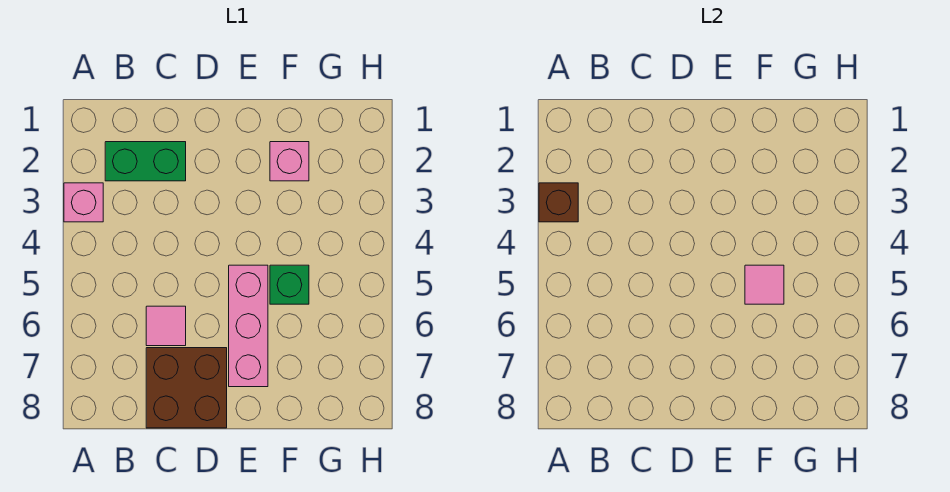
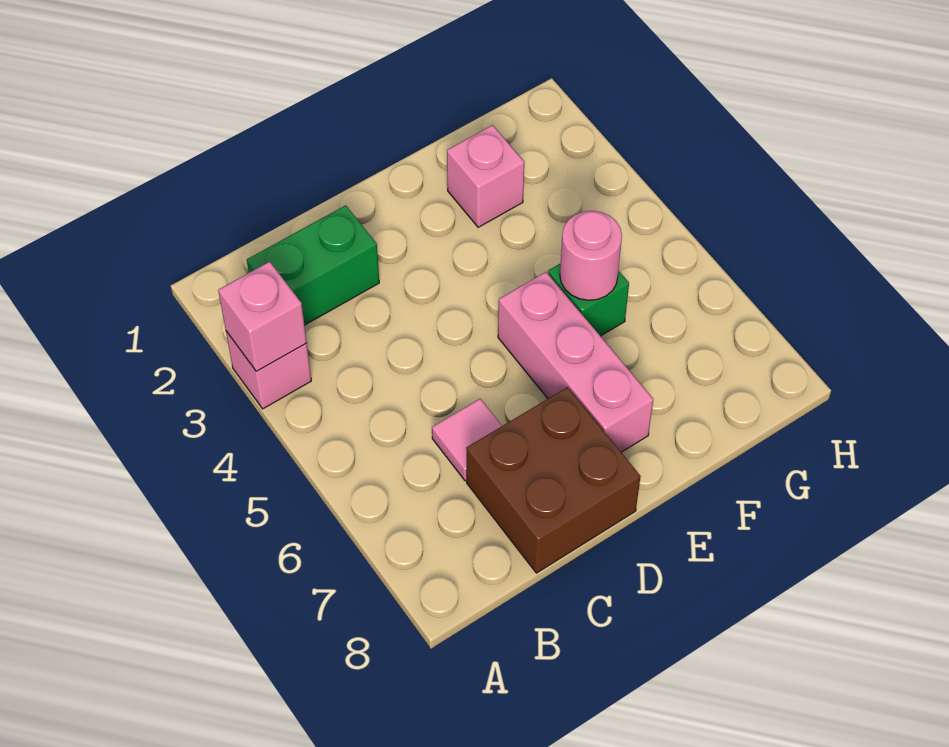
brown 1x1 brick [539,183,578,222] -> pink 1x1 brick [218,262,307,371]
pink 1x1 tile [745,265,784,304] -> pink 1x1 round brick [560,211,622,300]

